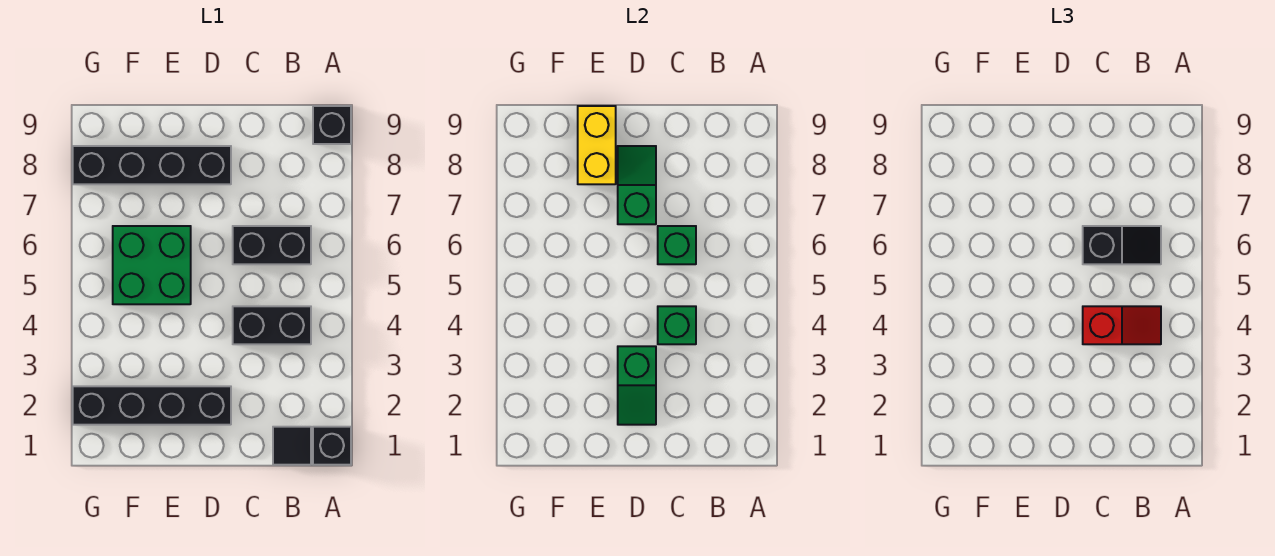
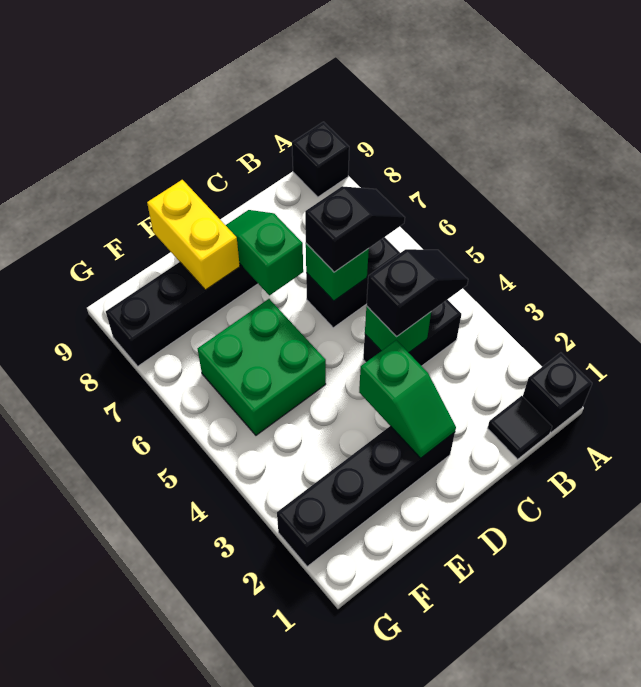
red 1x2 slope [1083,306,1161,344] -> black 1x2 slope [367,249,468,337]

